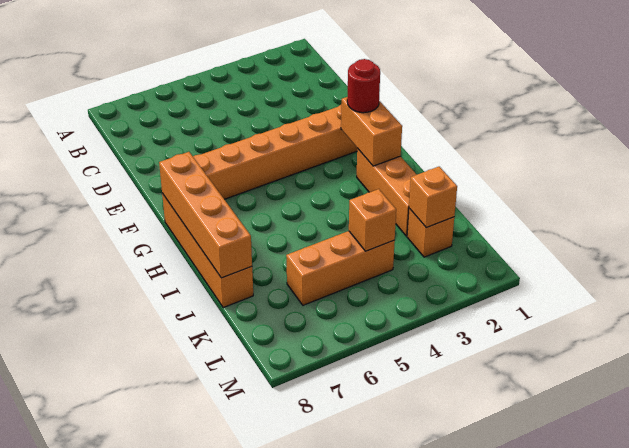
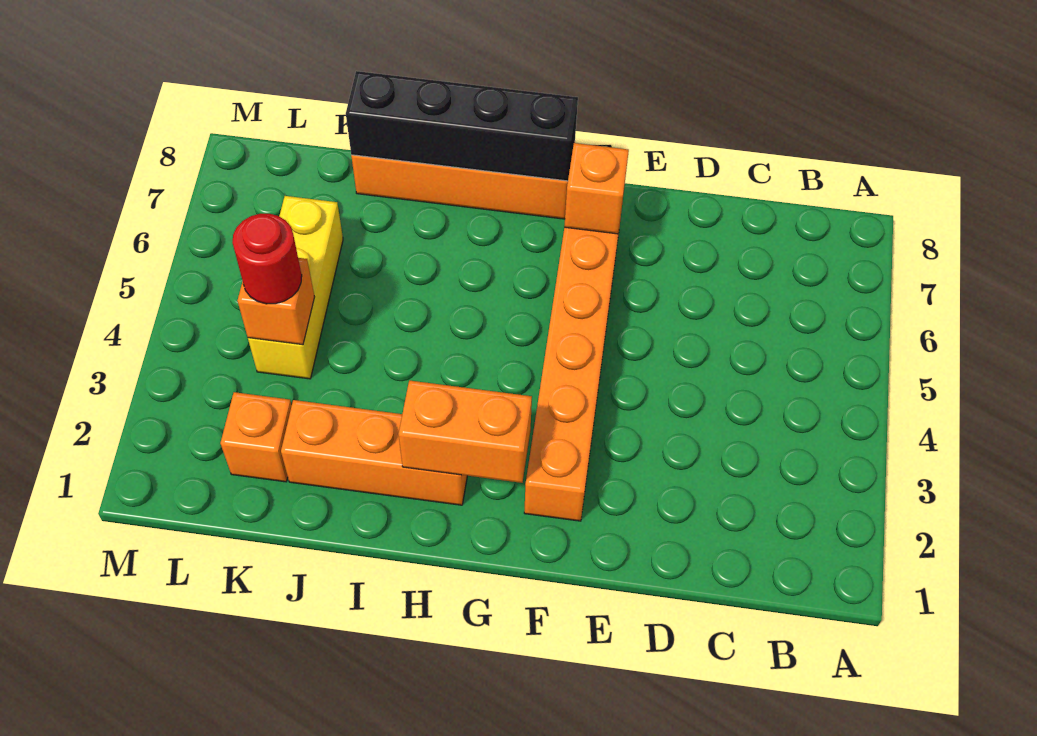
red 1x1 round brick [347,59,380,113] -> red 1x1 round brick moved to [232,214,302,304]
orange 1x4 brick [159,152,252,278] -> black 1x4 brick [346,71,578,181]
orange 1x1 brick [409,167,457,228] -> orange 1x1 brick moved to [564,143,629,234]
orange 1x3 brick [286,231,395,305] -> yellow 1x3 brick [248,196,343,379]

